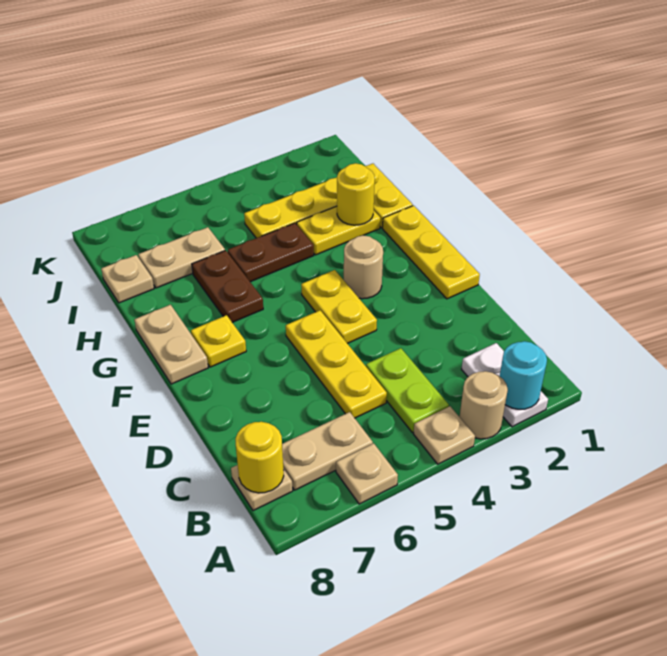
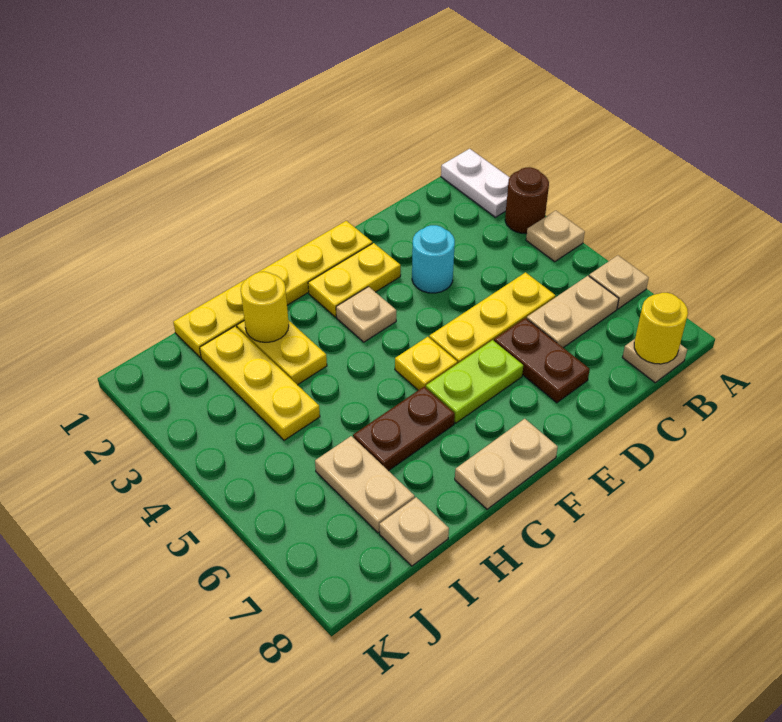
white 1x2 plate [462,343,548,427] -> white 1x2 plate turned to [441,149,510,217]
cyan 1x1 round brick [500,341,547,409] -> cyan 1x1 round brick moved to [412,225,455,293]
tan 1x1 round brick [459,371,508,439] -> brown 1x1 round brick [505,167,549,234]
lime 1x2 plate [366,348,449,433] -> lime 1x2 plate moved to [426,340,523,423]
tan 1x2 plate [282,412,373,490] -> tan 1x2 plate turned to [527,276,619,348]
yellow 1x2 plate [301,270,377,343] -> yellow 1x2 plate moved to [308,243,401,317]
tan 1x1 round brick [344,235,383,299] -> tan 1x1 plate [336,287,396,342]
yellow 1x1 plate [191,315,246,367] -> yellow 1x1 plate moved to [395,337,457,390]
brown 1x2 plate [228,223,314,282] -> brown 1x2 plate moved to [494,318,590,403]

